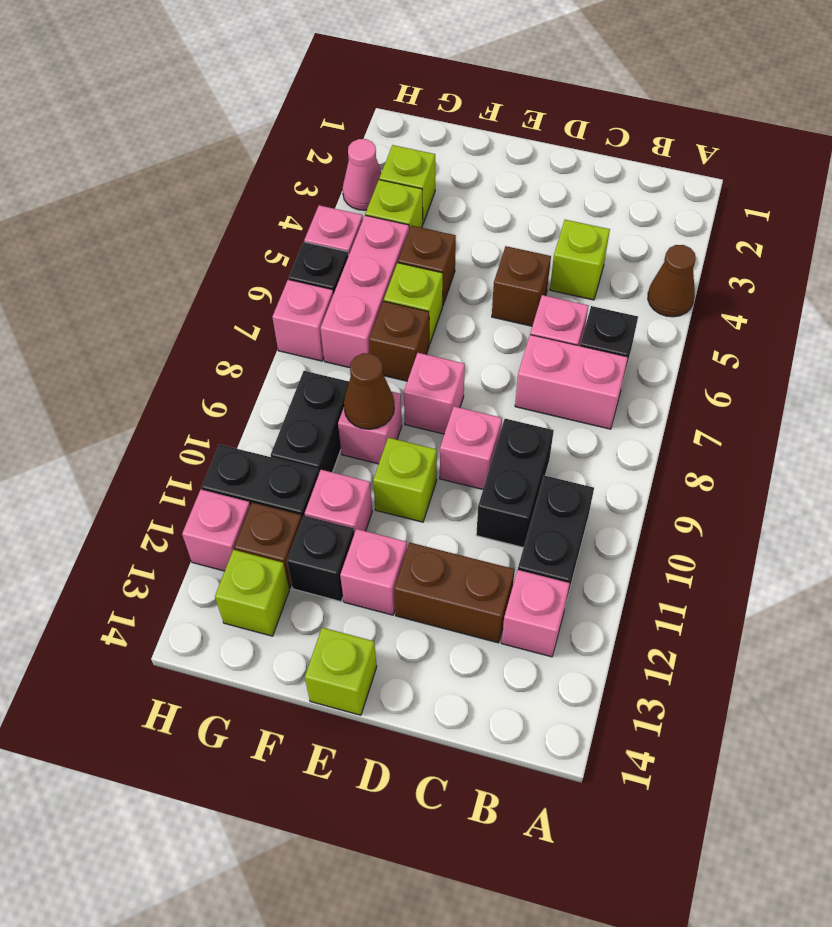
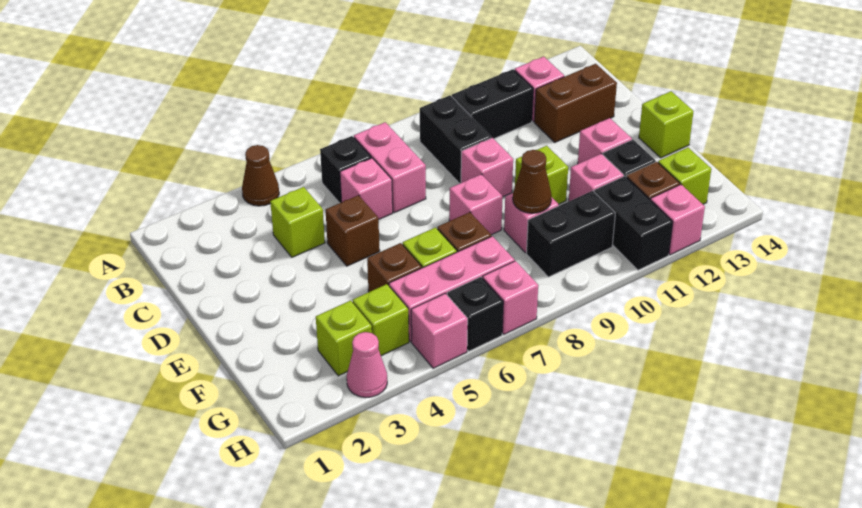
black 1x2 brick [476,419,554,548] -> black 1x2 brick turned to [419,95,491,184]
brown 1x2 brick [394,542,515,643] -> brown 1x2 brick turned to [534,64,617,142]

